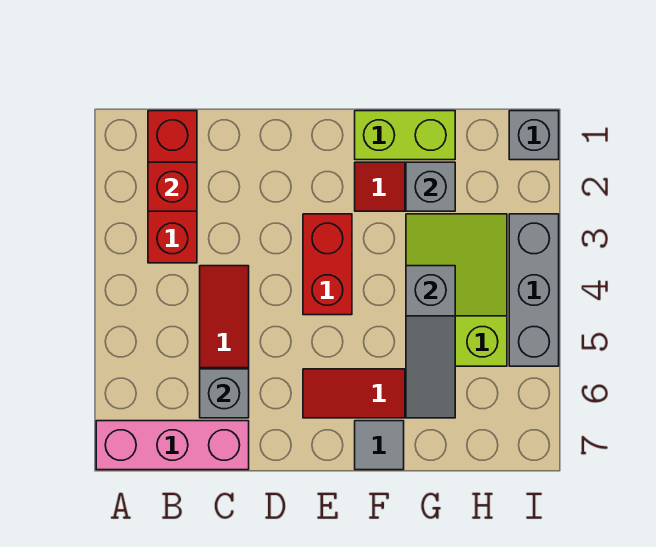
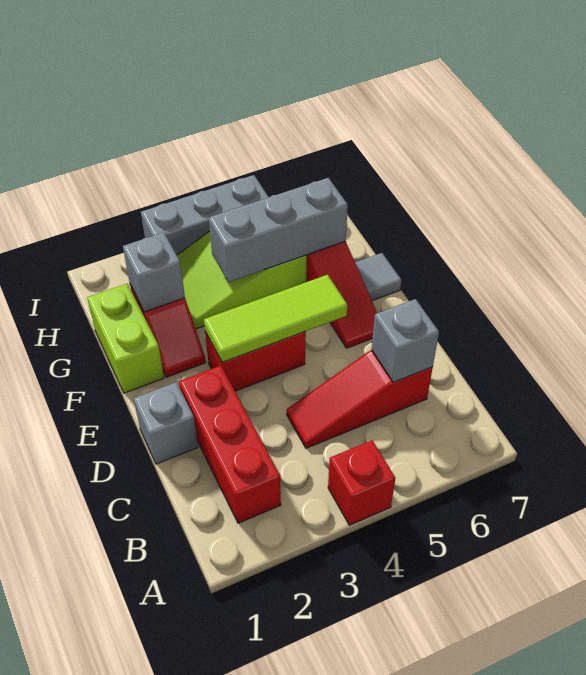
pink 1x3 brick [96,421,249,470] -> none
red 1x3 brick [148,111,197,263] -> red 1x3 brick turned to [179,365,281,523]
red 1x1 brick [148,162,197,211] -> red 1x1 brick moved to [328,440,395,525]
none -> lime 1x3 tile [204,275,347,362]
grey 1x3 slope [406,266,455,418] -> grey 1x3 brick [209,178,348,282]
grey 1x1 brick [509,111,559,160] -> grey 1x1 brick moved to [133,382,198,464]

